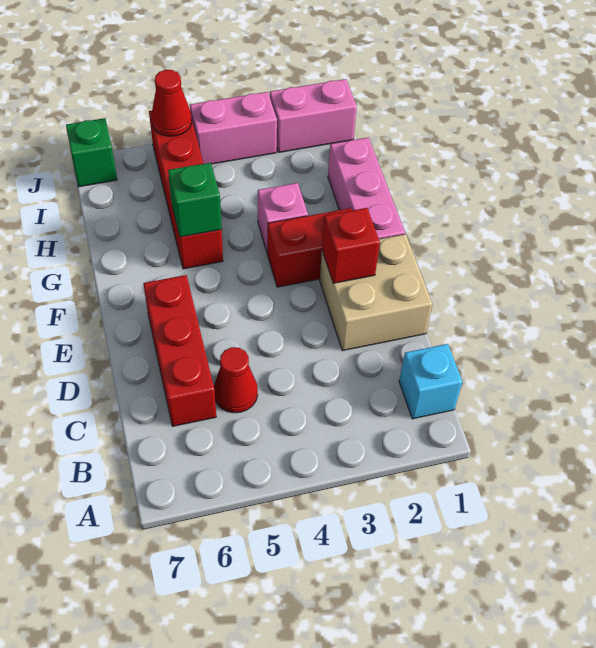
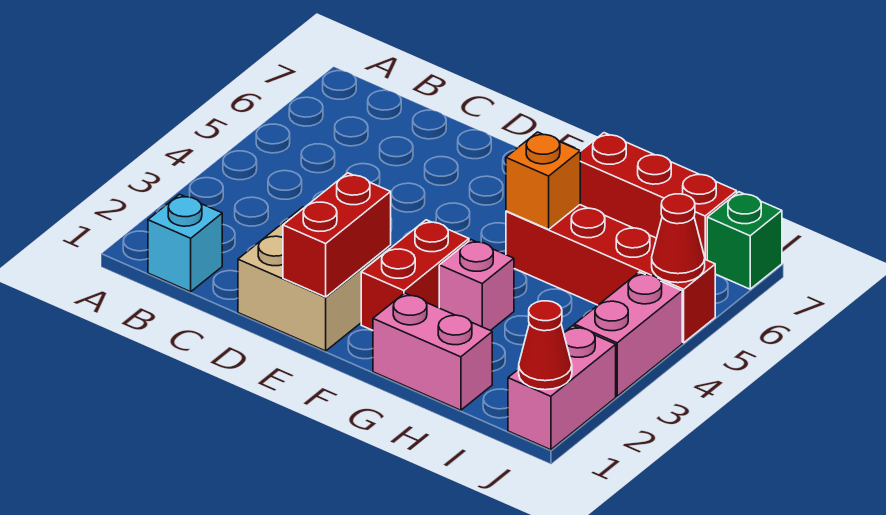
red 1x1 cone [214,347,258,413] -> red 1x1 cone moved to [519,301,572,390]
red 1x3 brick [143,275,216,426] -> red 1x3 brick moved to [580,133,737,260]
red 1x1 brick [322,208,380,283] -> red 1x2 brick [283,173,391,297]
pink 1x3 brick [328,137,405,239] -> pink 1x2 brick [373,293,492,410]
green 1x1 brick [168,163,222,237] -> orange 1x1 brick [506,132,580,229]

